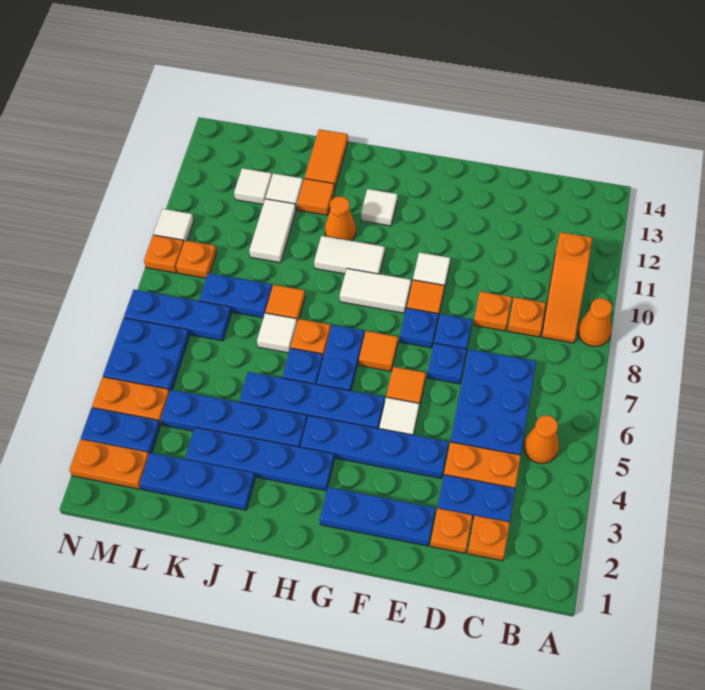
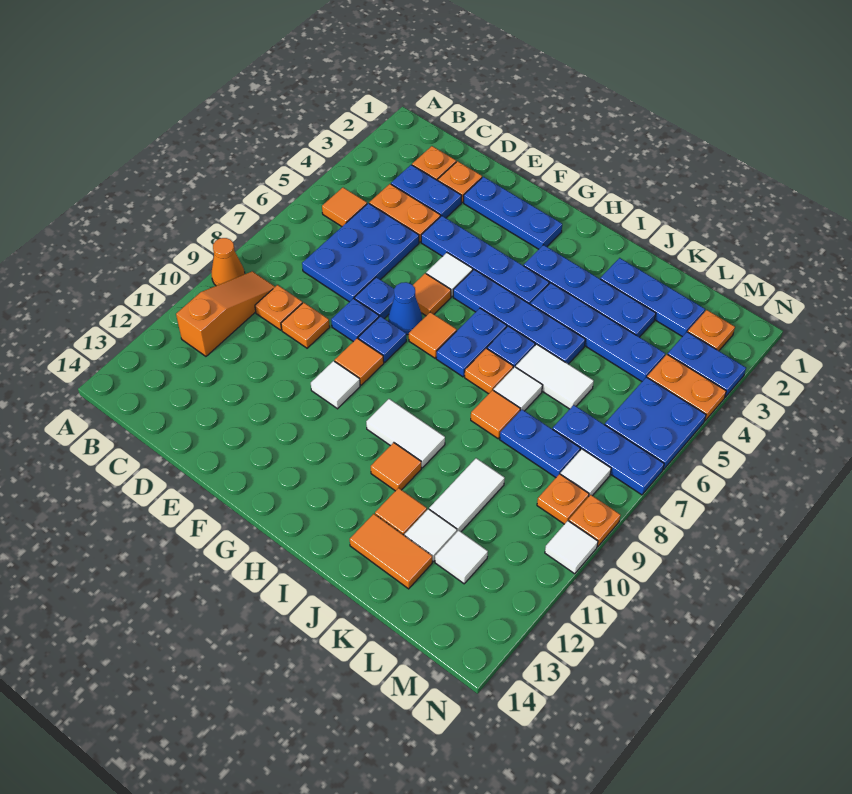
orange 1x1 cone [524,415,559,463] -> orange 1x1 tile [322,188,367,226]
none -> blue 1x1 cone [388,282,422,335]
white 1x2 tile [340,269,411,313] -> white 1x2 tile moved to [516,344,594,409]
white 1x1 tile [361,189,397,226] -> white 1x1 tile moved to [561,449,611,496]
orange 1x1 cone [325,197,356,241] -> orange 1x1 tile [371,442,421,491]
orange 1x2 tile [305,129,348,189] -> orange 1x2 tile turned to [350,514,432,589]
orange 1x2 plate [69,439,149,489] -> orange 1x1 plate [688,310,735,351]

